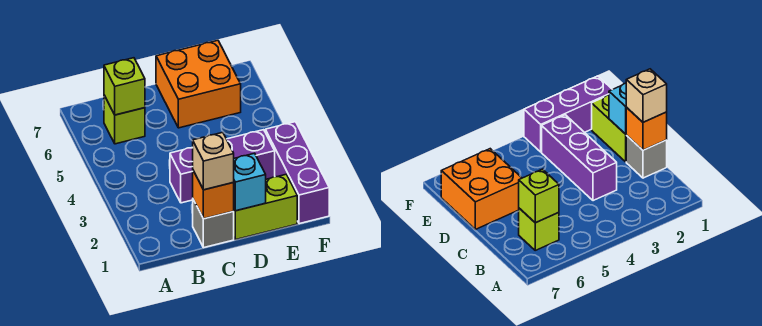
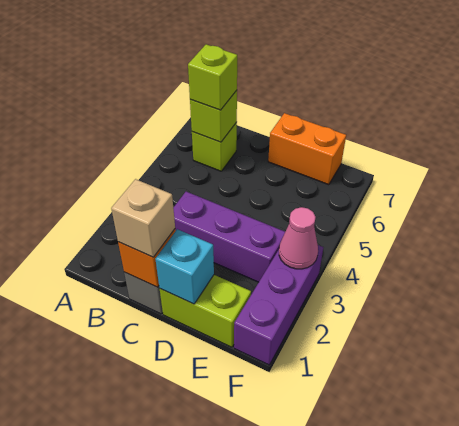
none -> lime 1x1 brick [188,44,237,110]
orange 2x2 brick [156,40,241,128] -> orange 1x2 brick [268,113,346,185]
none -> pink 1x1 cone [279,207,318,269]

